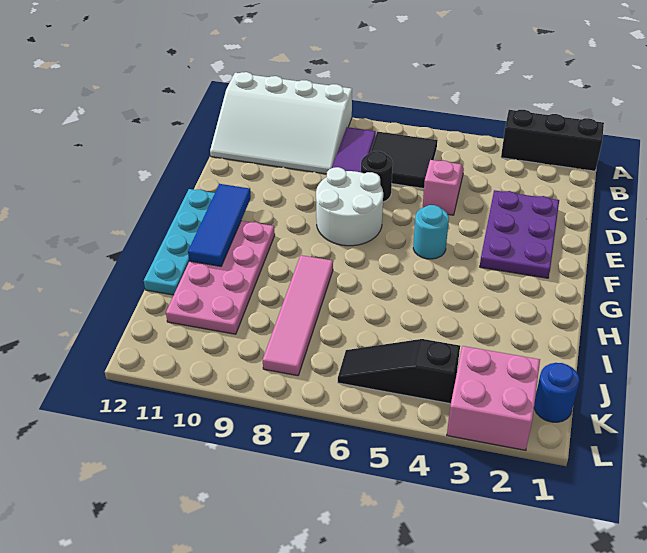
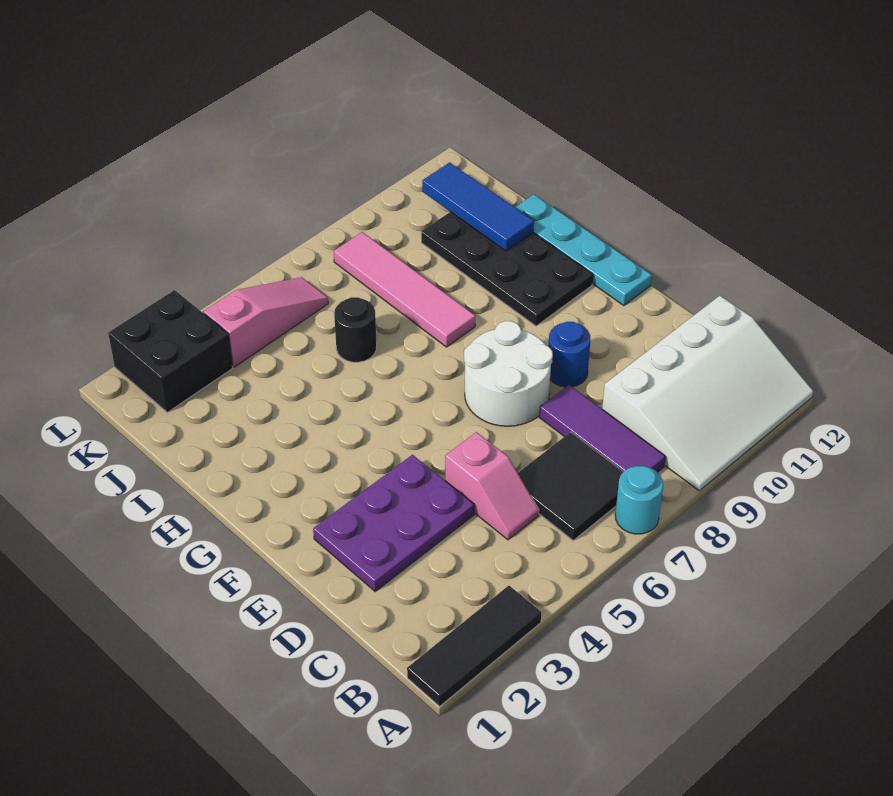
black 1x3 brick [501,110,604,171] -> black 1x3 tile [407,586,541,706]
white 3x4 slope [210,72,352,174] -> white 3x4 slope turned to [602,296,813,491]
purple 2x3 plate [480,190,559,278] -> purple 2x3 plate turned to [313,455,474,591]
black 1x1 round brick [361,151,393,202] -> black 1x1 round brick moved to [334,297,377,362]
cyan 1x1 round brick [413,205,449,259] -> cyan 1x1 round brick moved to [615,466,663,534]
blue 1x3 tile [188,184,251,266] -> blue 1x3 tile moved to [422,162,534,251]
pink 2x4 plate [166,221,275,334] -> black 2x4 plate [421,212,593,326]
blue 1x1 round brick [534,363,579,422] -> blue 1x1 round brick moved to [548,322,590,387]
pink 2x2 brick [447,346,540,450] -> black 2x2 brick [108,290,233,412]
black 1x3 slope [338,339,460,404] -> pink 1x3 slope [204,277,328,367]

